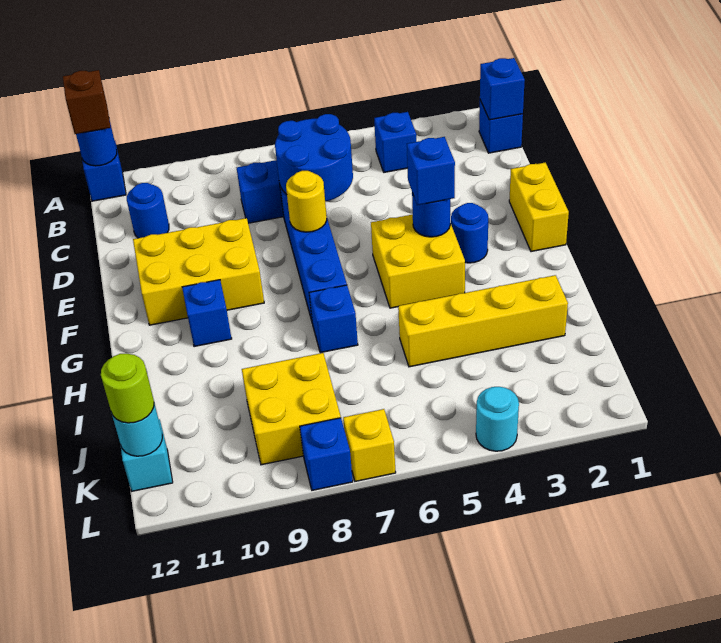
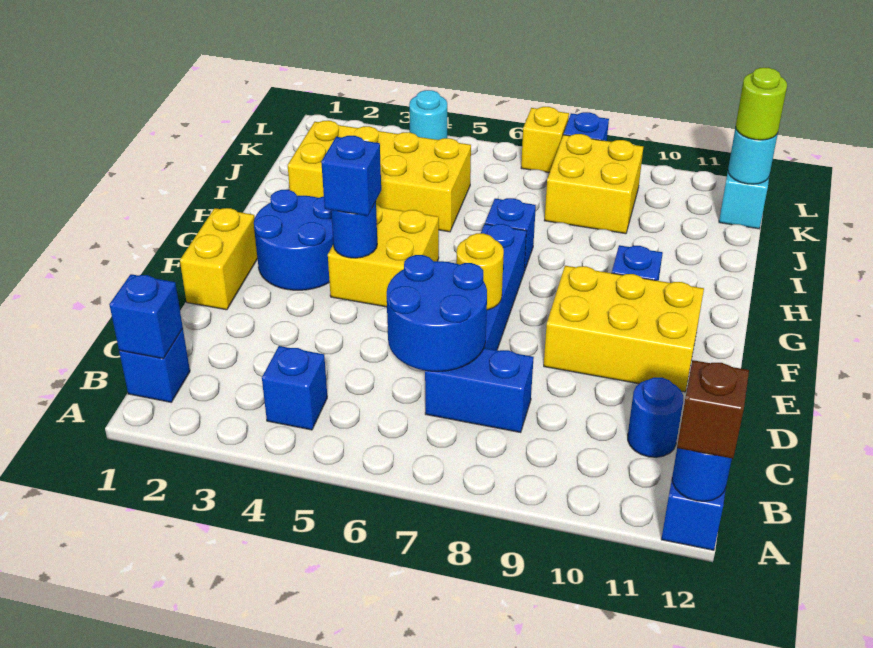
blue 1x1 round brick [451,203,488,263] -> blue 2x2 round brick [254,190,333,290]
yellow 1x4 brick [398,275,568,367] -> yellow 2x4 brick [288,121,471,232]

